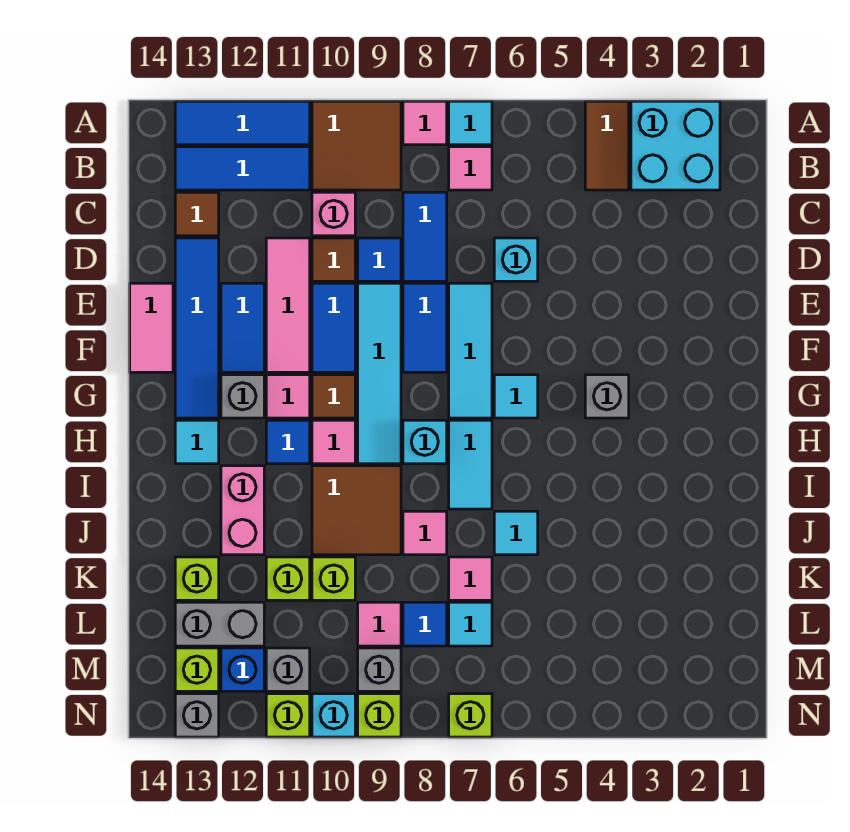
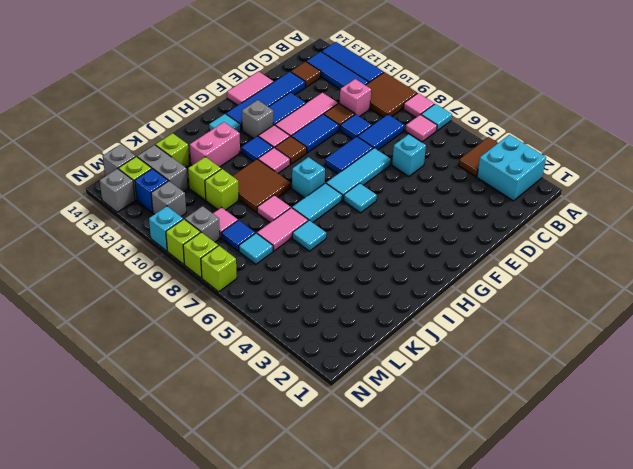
cyan 1x4 tile [358,283,401,464] -> none
grey 1x1 brick [585,375,629,418] -> grey 1x1 brick moved to [103,145,136,176]
pink 1x1 tile [449,557,492,600] -> pink 1x2 tile [257,208,308,251]
lime 1x1 brick [266,694,310,737] -> lime 1x1 brick moved to [183,232,218,278]

